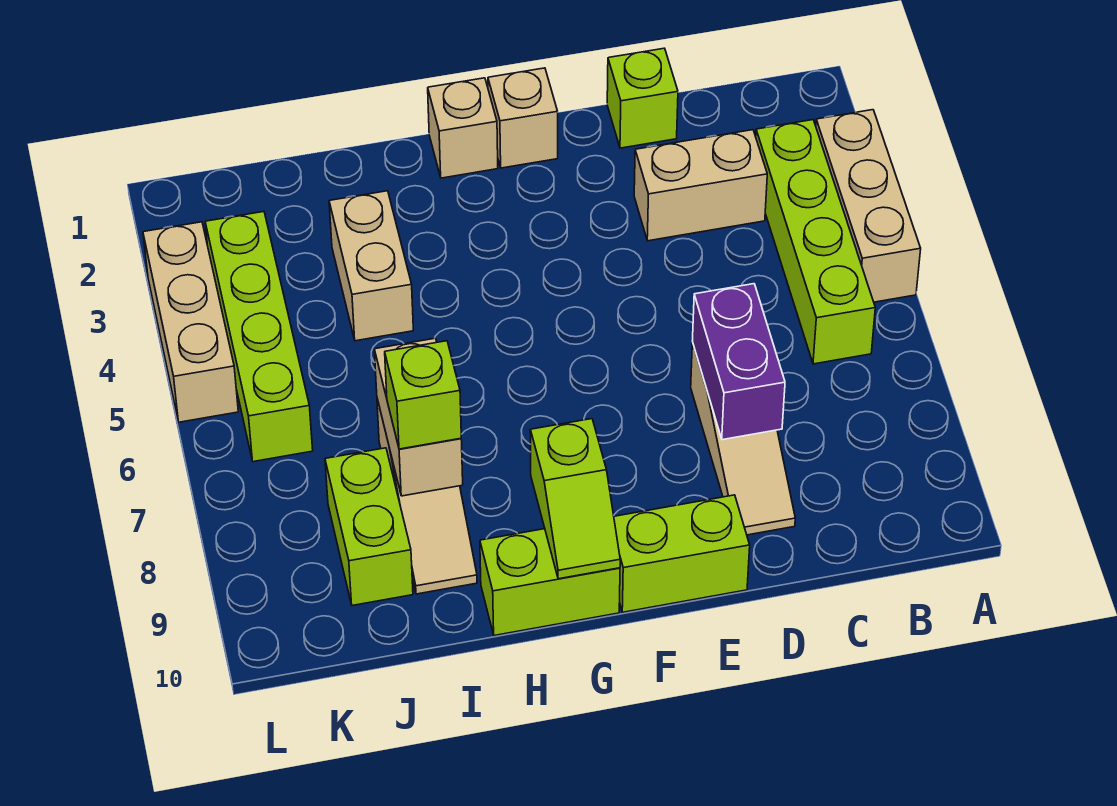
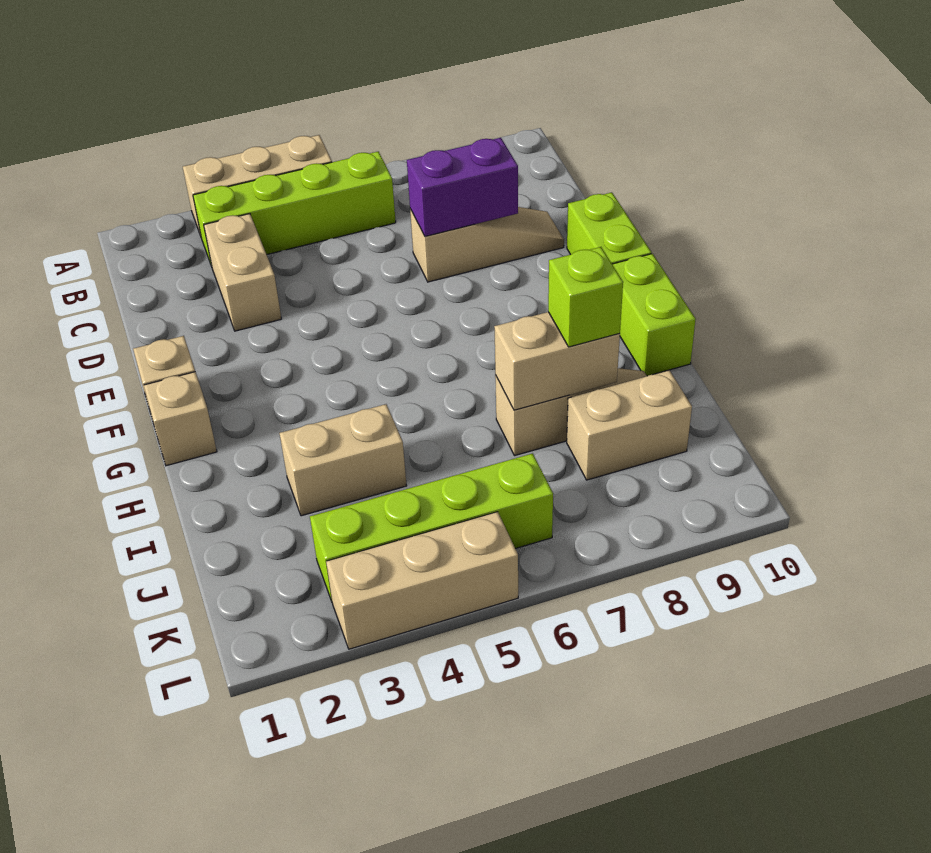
lime 1x1 brick [607,48,678,148] -> none
lime 1x2 slope [530,419,620,579] -> none
lime 1x2 brick [325,448,413,606] -> tan 1x2 brick [567,370,692,480]

